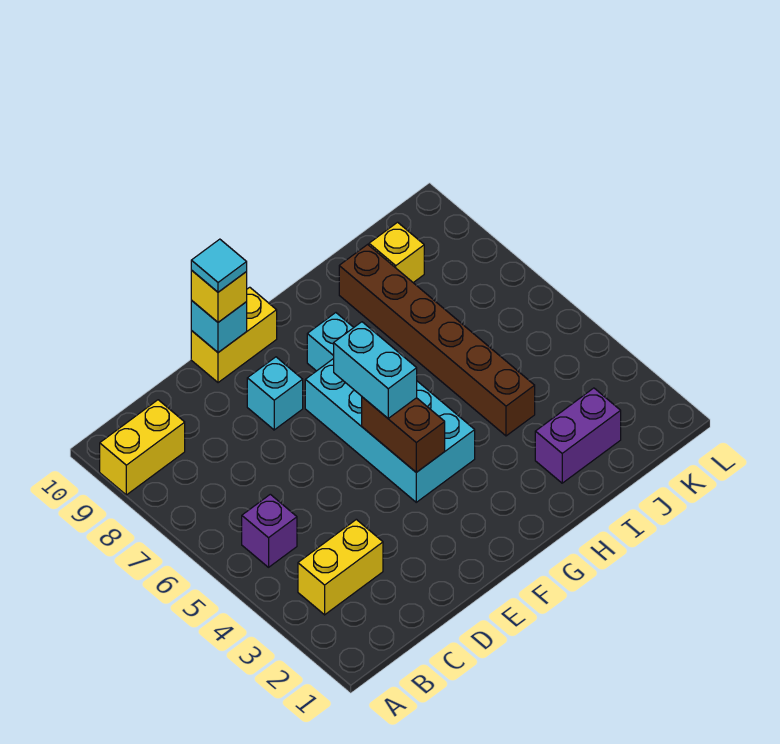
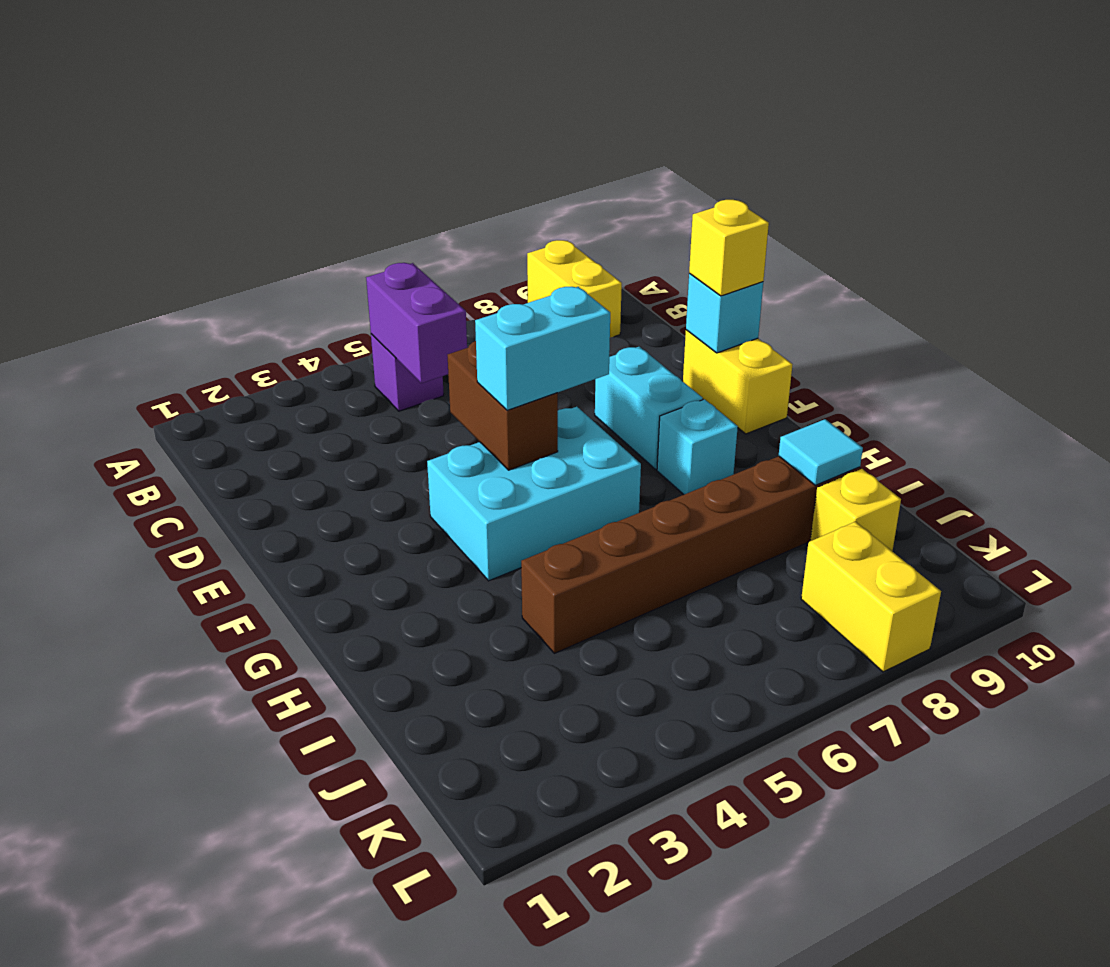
yellow 1x2 brick [298,519,383,615] -> yellow 1x2 brick moved to [801,522,941,672]
cyan 1x1 brick [247,357,303,430] -> cyan 1x2 brick [595,347,703,469]
cyan 1x1 tile [191,239,247,292] -> cyan 1x1 tile moved to [779,419,863,485]
cyan 2x4 brick [305,359,475,502] -> cyan 2x3 brick [427,407,641,581]
brown 1x2 brick [362,397,445,472] -> brown 1x2 brick turned to [448,341,558,470]
purple 1x2 brick [535,388,621,483] -> purple 1x2 brick moved to [366,263,467,383]

